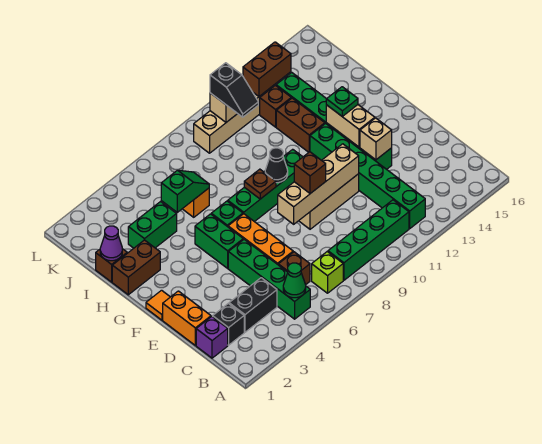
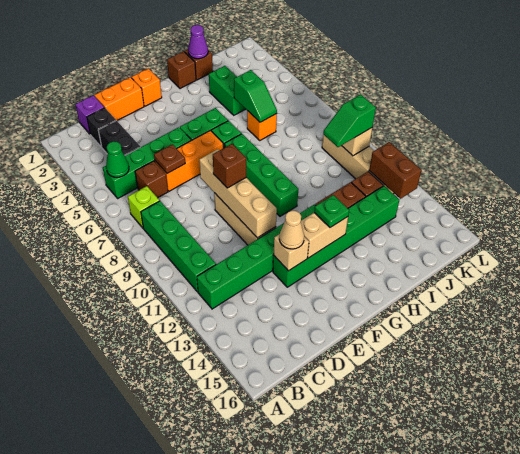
none -> tan 1x1 cone [279,210,304,249]
orange 1x1 tile [146,290,170,320] -> orange 1x1 brick [132,69,162,106]
brown 1x1 plate [244,169,276,199] -> brown 1x1 plate moved to [154,144,185,173]
black 1x1 cone [265,148,288,183] -> none
brown 1x2 brick [112,240,160,295] -> brown 1x1 brick [167,51,196,89]
black 1x2 slope [210,63,258,117] -> green 1x2 slope [323,94,376,147]

